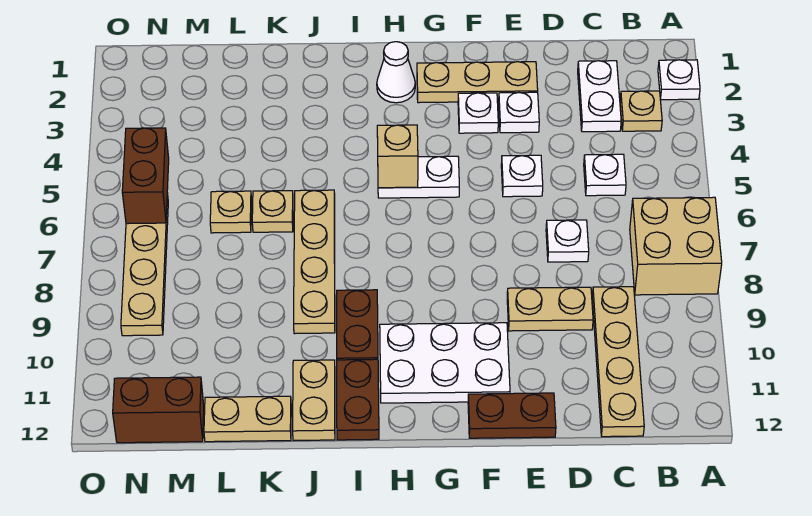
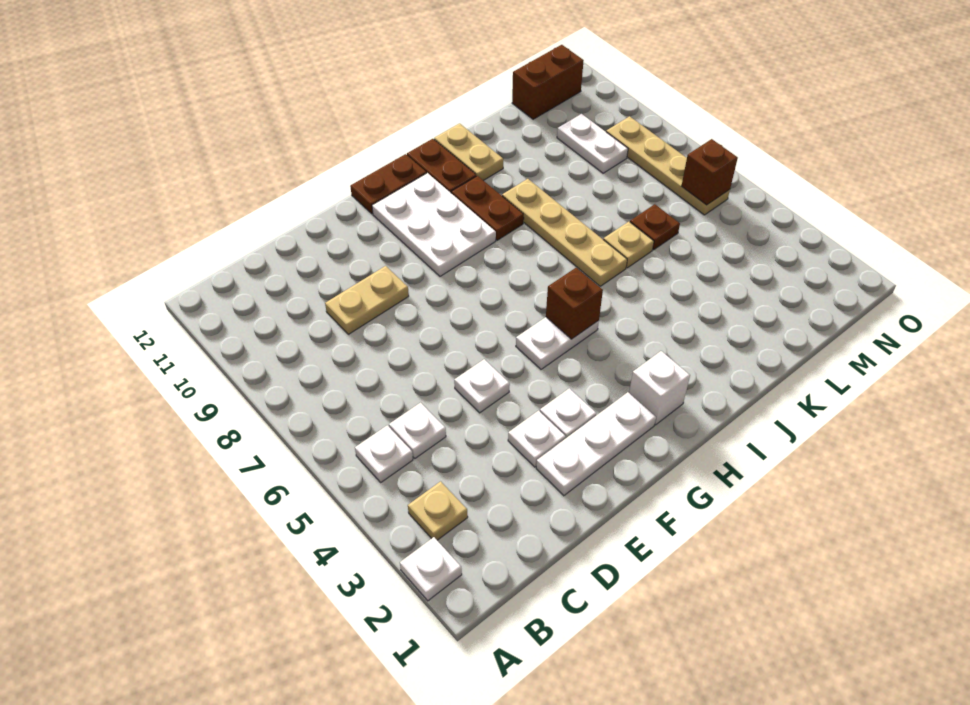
tan 2x2 brick [630,197,722,295] -> none
white 1x2 plate [578,61,621,132] -> white 1x2 plate moved to [557,114,628,173]
tan 1x4 plate [592,287,644,437] -> none
white 1x1 plate [546,220,589,262] -> white 1x1 plate moved to [355,425,413,482]
tan 1x3 plate [417,62,538,103] -> white 1x3 plate [536,392,656,496]
brown 1x2 plate [468,393,556,438] -> brown 1x2 plate moved to [350,154,426,214]
white 2x3 plate [380,323,510,403] -> white 2x3 plate turned to [372,173,496,276]
white 1x1 cone [377,42,415,103] -> white 1x1 brick [629,351,690,425]
tan 1x1 brick [377,125,418,188] -> brown 1x1 brick [546,268,603,339]
tan 1x2 plate [204,396,291,442] -> none
tan 1x1 plate [210,191,252,233] -> brown 1x1 plate [630,204,680,250]
brown 1x2 brick [122,128,169,224] -> brown 1x1 brick [682,139,738,205]

